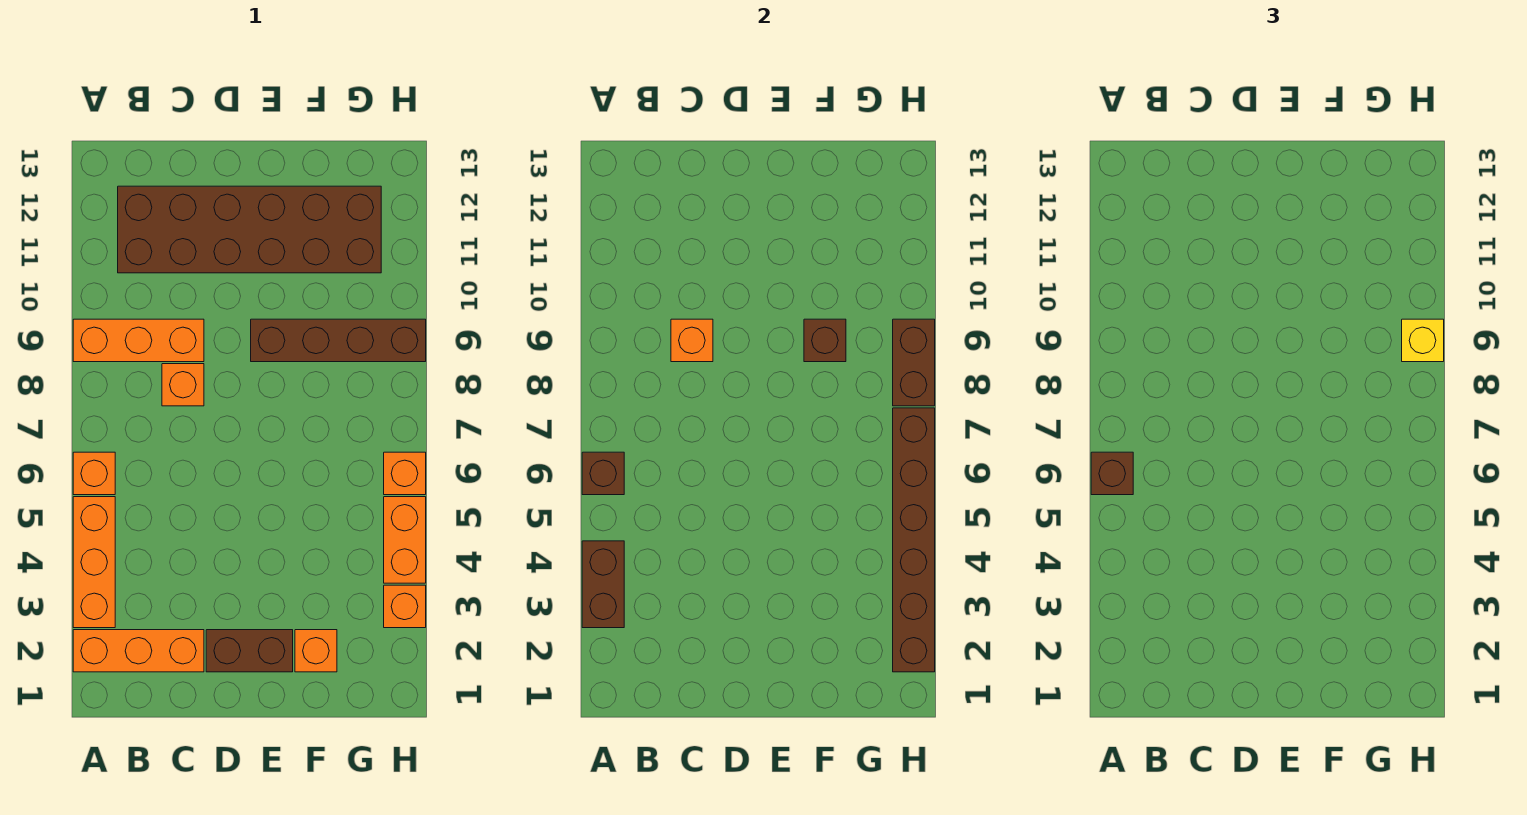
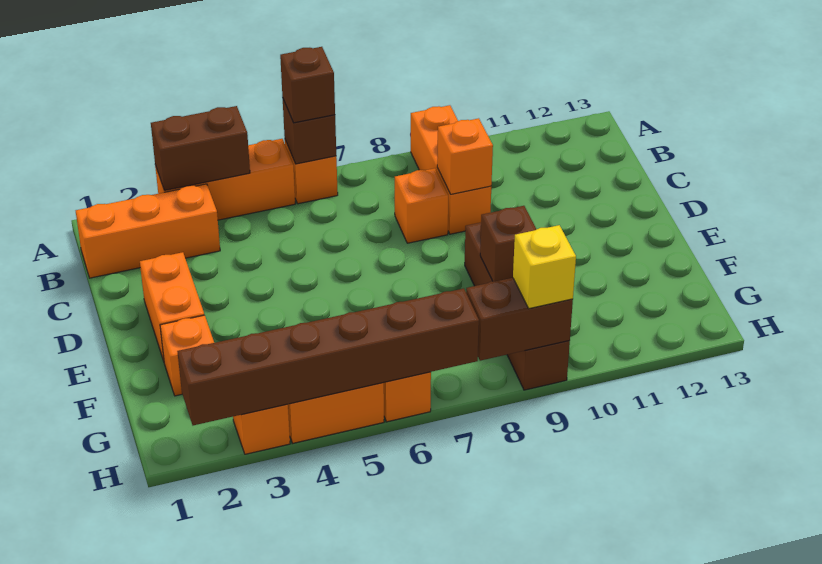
orange 1x3 brick [73,630,204,672] -> orange 1x3 brick turned to [76,184,220,278]
brown 2x6 brick [118,186,381,273] -> none
brown 1x2 brick [206,630,293,672] -> orange 1x2 brick [140,252,204,361]

